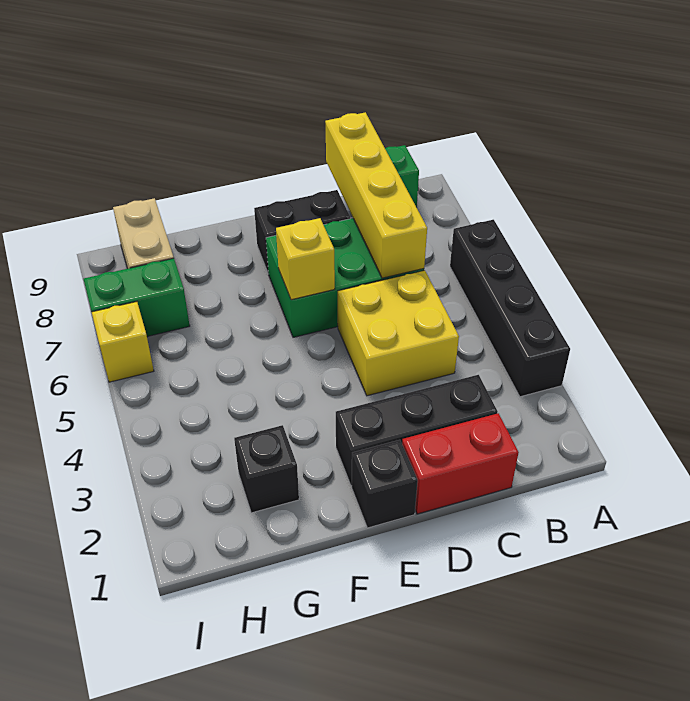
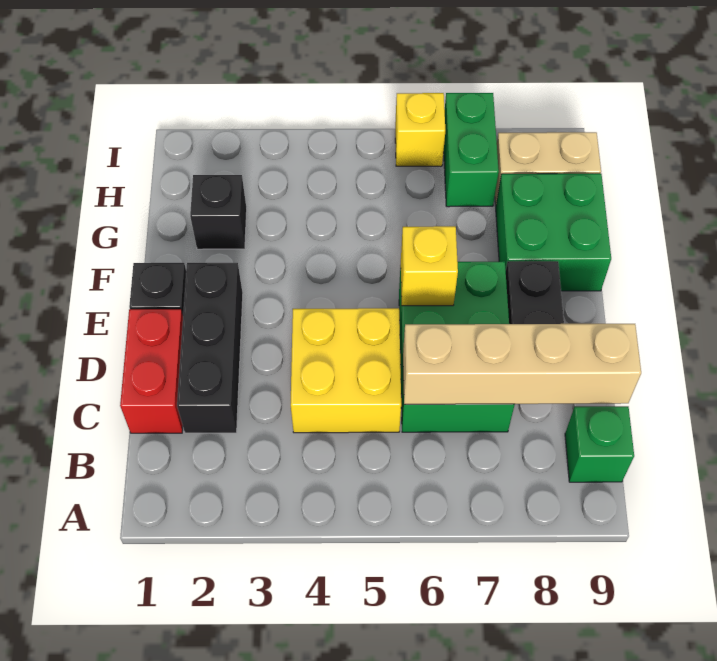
black 1x4 brick [450,220,570,397] -> none
yellow 1x4 brick [325,112,427,278] -> tan 1x4 brick [403,324,641,404]
none -> green 2x2 brick [496,174,611,291]

